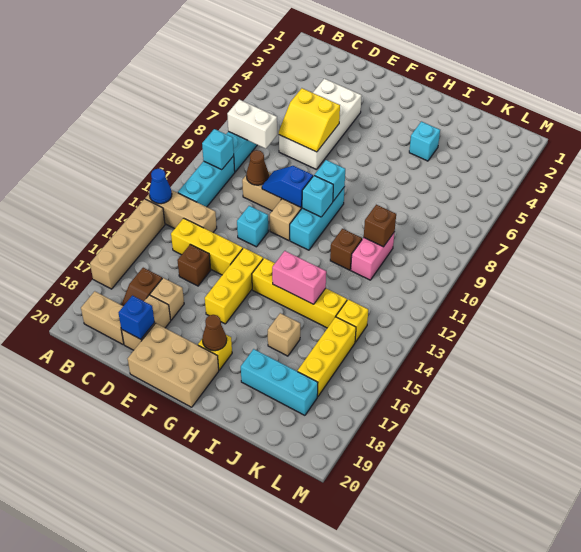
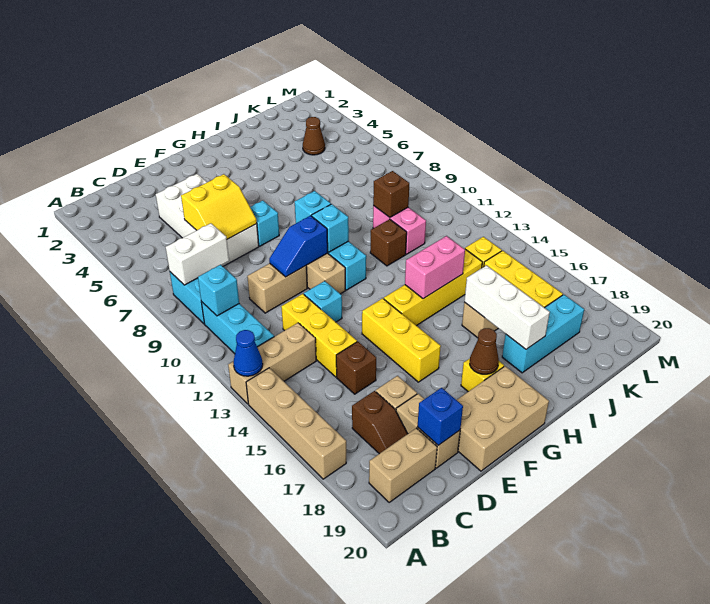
yellow 1x3 brick [171,218,243,275] -> yellow 1x3 brick turned to [281,294,357,377]
brown 1x1 cone [246,150,269,185] -> brown 1x1 cone moved to [303,117,325,155]
cyan 1x1 brick [409,122,440,161] -> cyan 1x1 brick moved to [250,200,279,246]
none -> white 1x3 brick [464,265,550,349]

